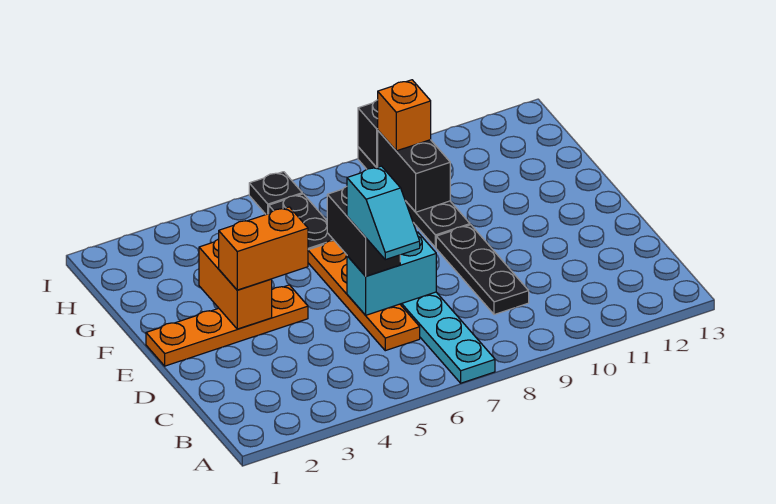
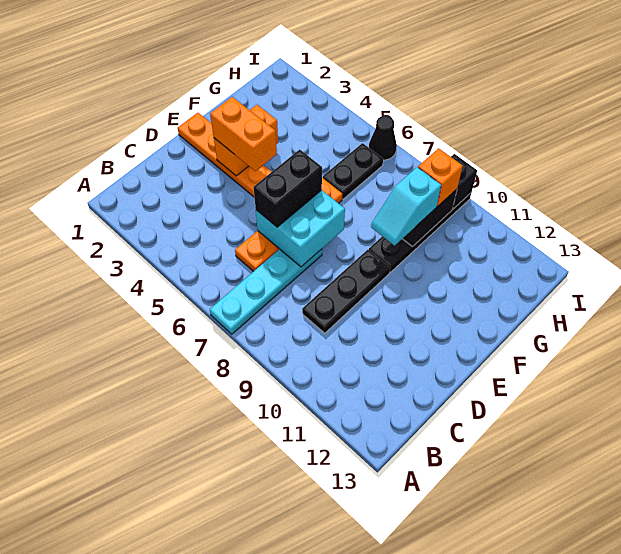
cyan 1x2 slope [347,166,420,260] -> cyan 1x2 slope moved to [371,167,441,246]
cyan 1x2 brick [347,232,436,315] -> cyan 2x2 brick [256,190,345,267]
black 1x1 plate [249,172,302,214] -> black 1x1 cone [369,116,397,160]

